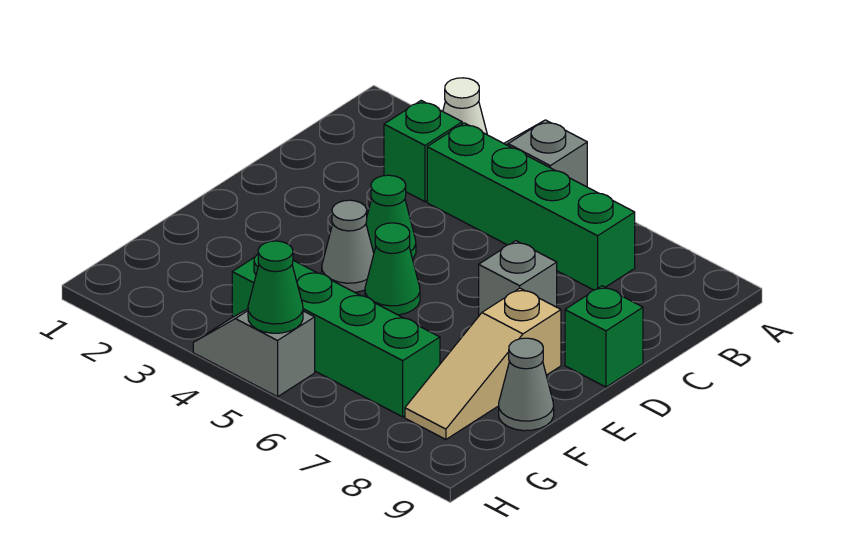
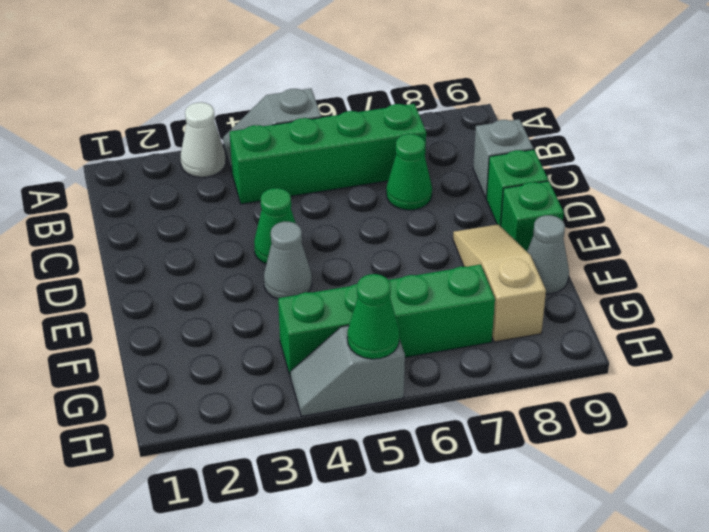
green 1x1 brick [384,100,462,202] -> green 1x1 brick moved to [501,181,564,251]
grey 1x1 brick [479,241,557,315] -> grey 1x1 brick moved to [473,119,533,198]
green 1x1 cone [365,223,420,315] -> green 1x1 cone moved to [386,134,432,210]
tan 1x3 slope [405,288,561,439] -> tan 1x3 slope turned to [453,224,546,342]

